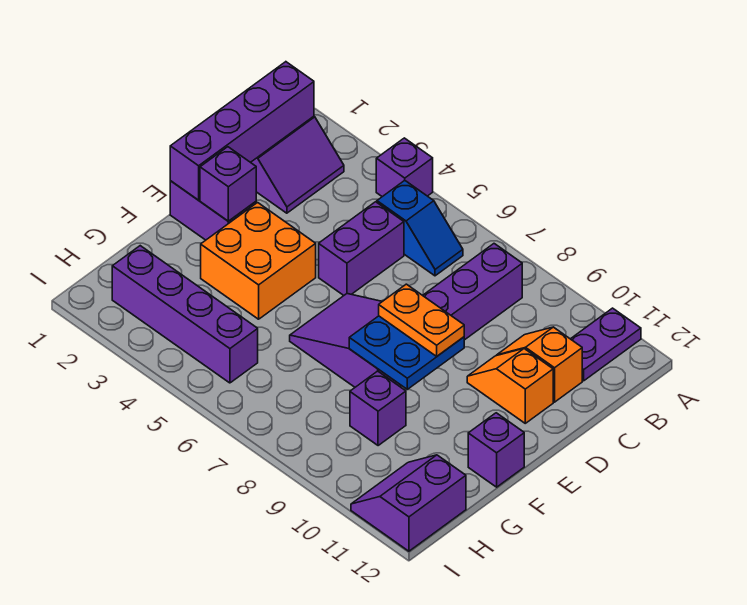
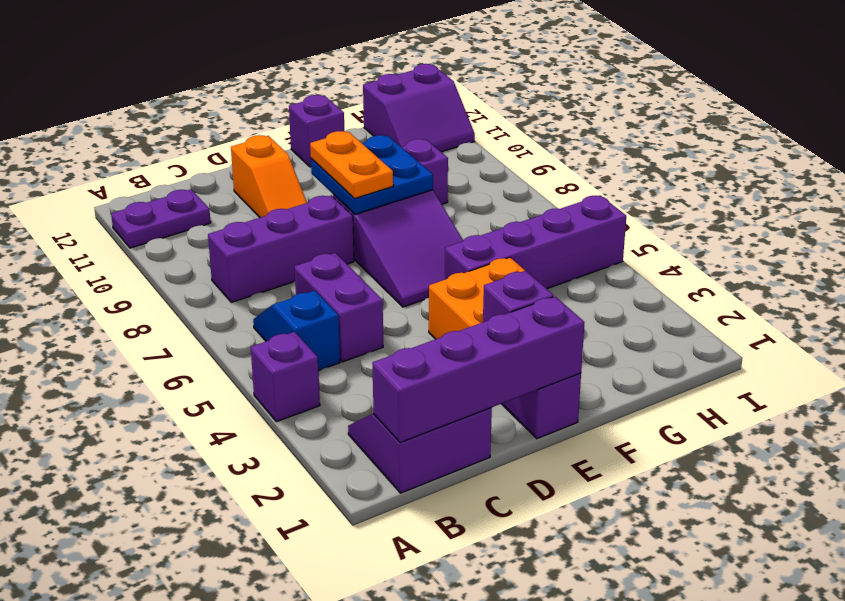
purple 1x2 brick [319,202,404,295] -> purple 1x2 brick turned to [295,253,383,362]
orange 1x2 slope [497,327,582,402] -> none
purple 1x4 brick [112,246,258,383] -> purple 1x4 brick turned to [445,195,626,289]

